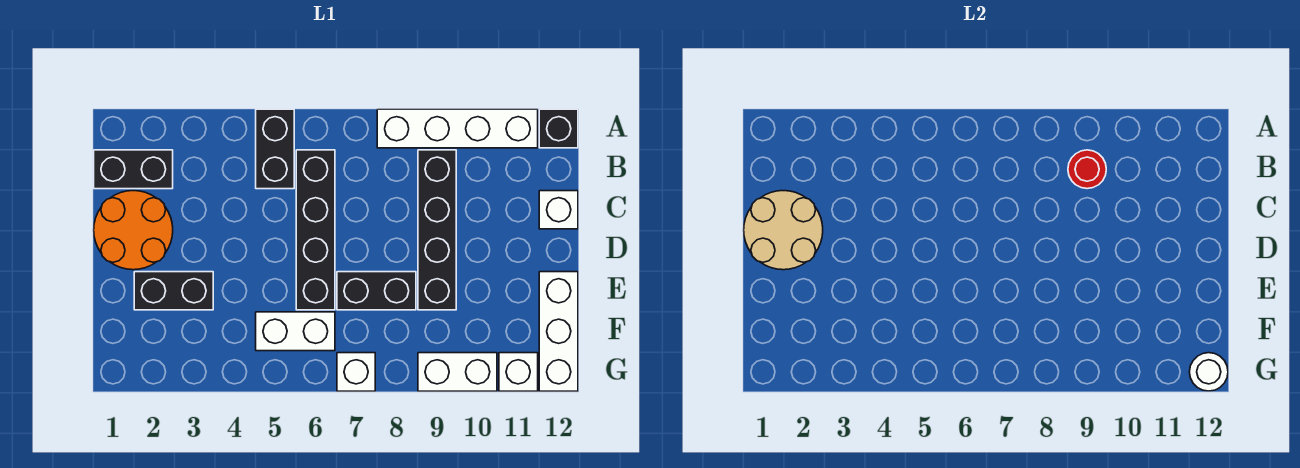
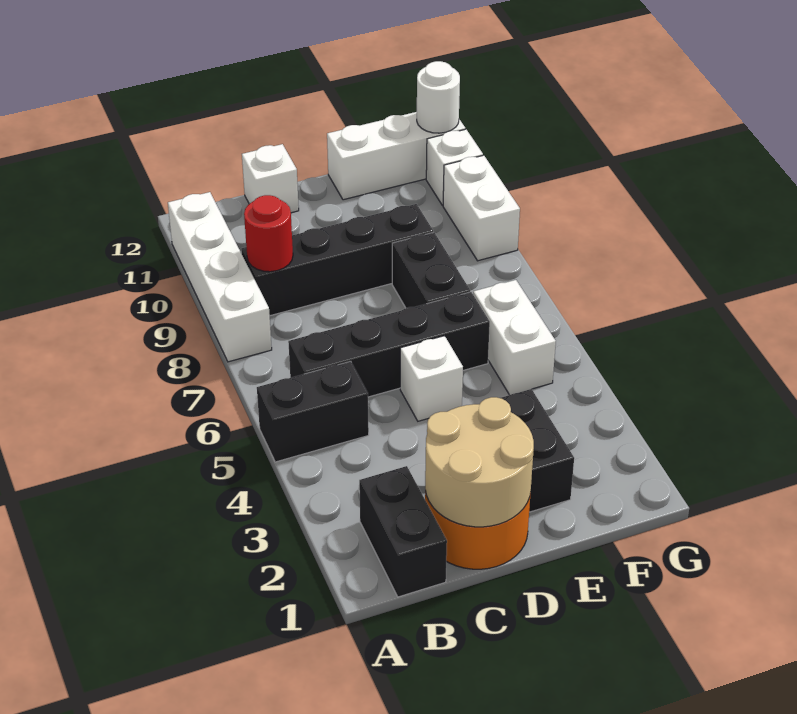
black 1x1 brick [539,109,578,148] -> none
white 1x1 brick [337,353,375,391] -> white 1x1 brick moved to [400,336,463,421]

